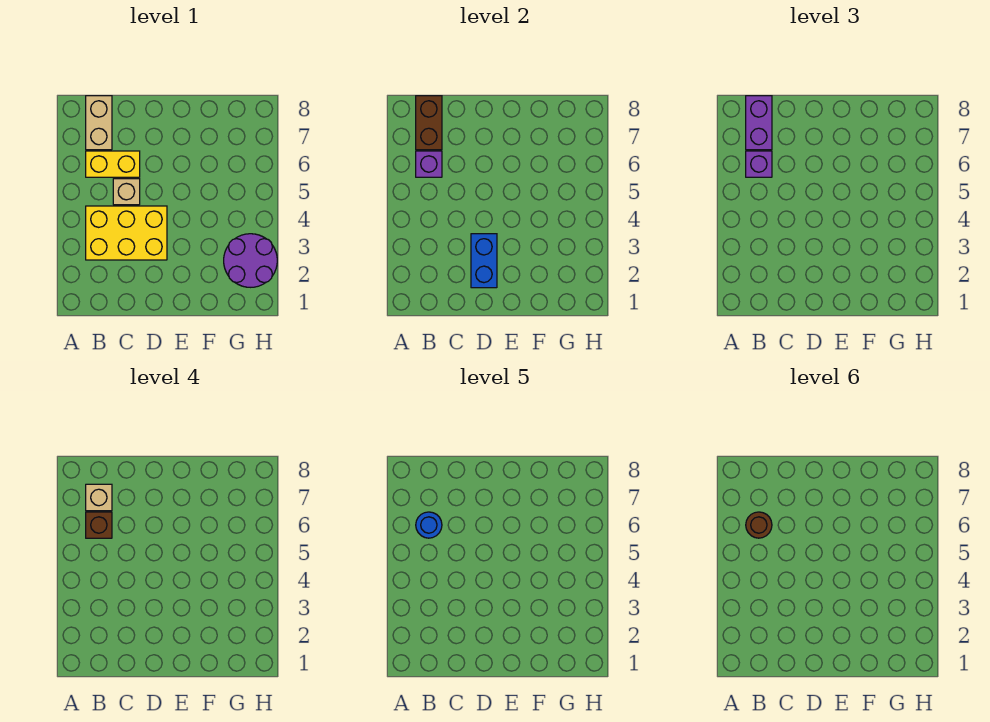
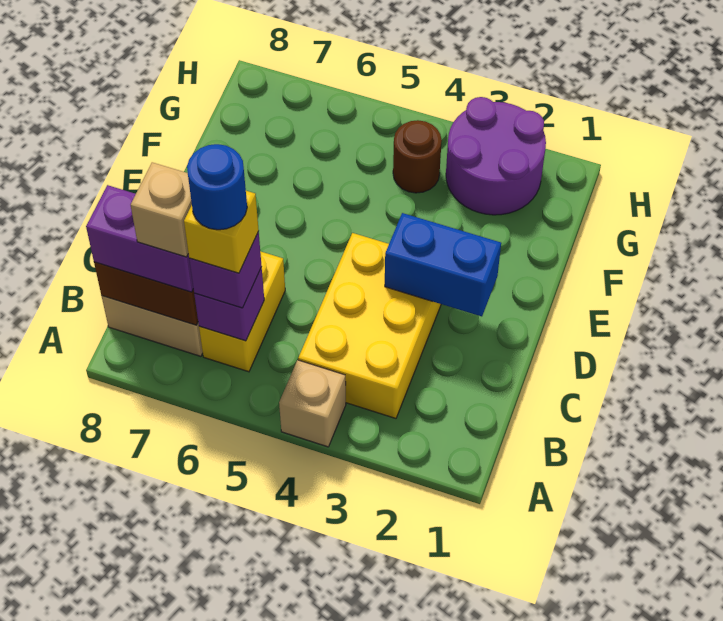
brown 1x1 brick [86,512,112,538] -> yellow 1x1 brick [184,191,259,273]
brown 1x1 round brick [746,512,772,538] -> brown 1x1 round brick moved to [393,120,442,193]
tan 1x1 brick [113,179,140,205] -> tan 1x1 brick moved to [279,360,346,447]

